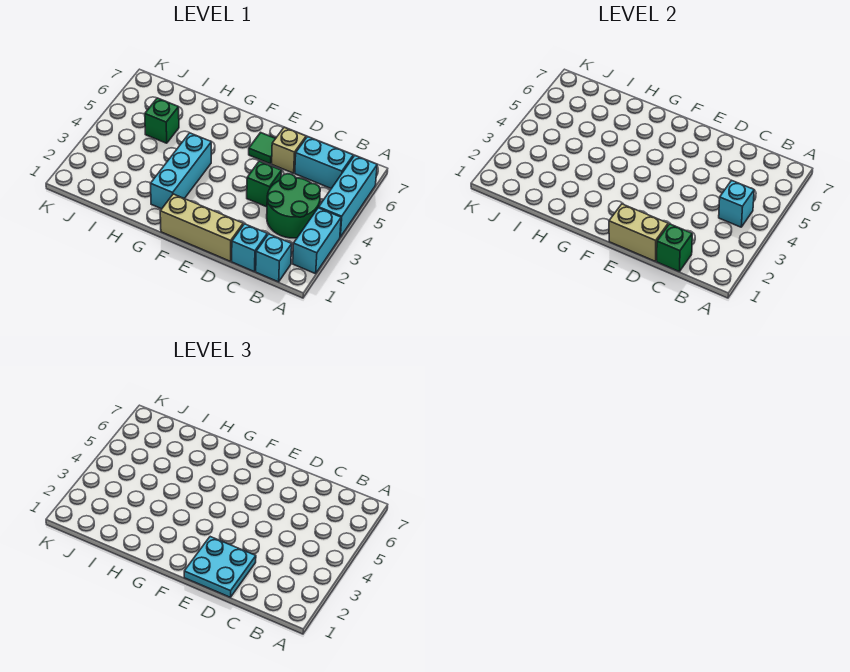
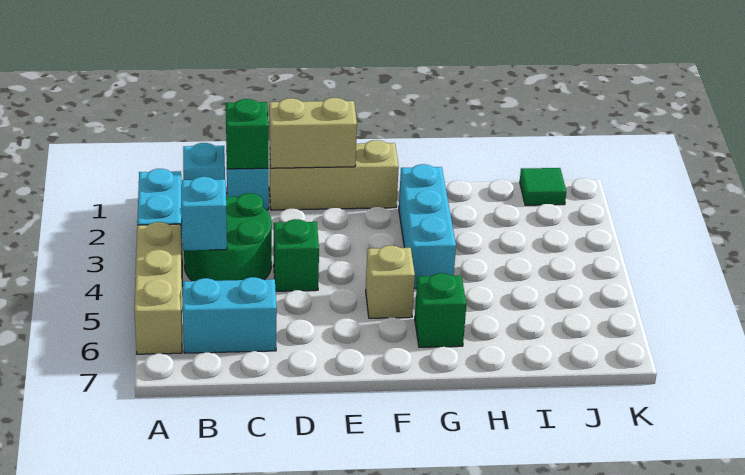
cyan 1x3 brick [319,156,377,237] -> tan 1x3 brick [134,222,182,354]
cyan 2x2 plate [184,537,256,597] -> none
tan 1x1 brick [272,127,306,173] -> tan 1x1 brick moved to [366,245,415,318]
green 1x1 tile [249,132,276,164] -> green 1x1 tile moved to [520,168,566,205]
green 1x1 brick [145,98,179,143] -> green 1x1 brick moved to [415,273,466,347]

